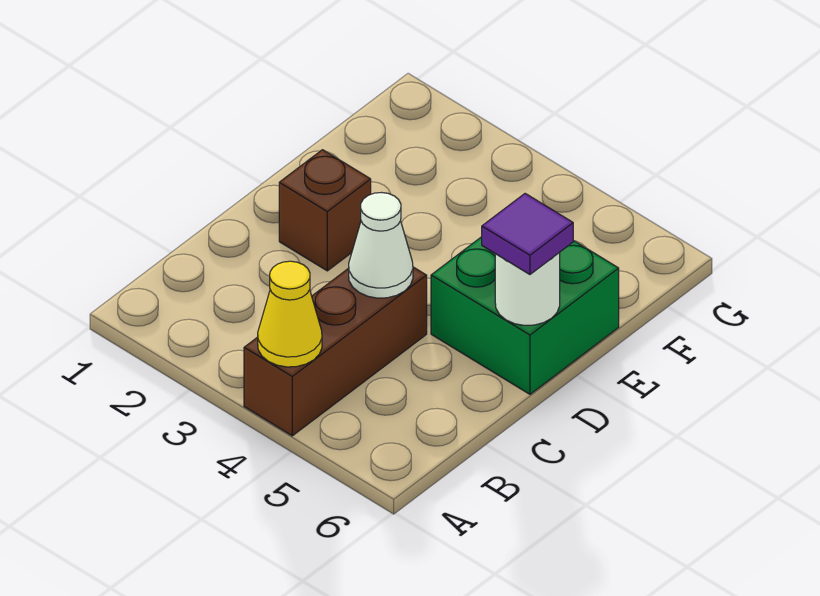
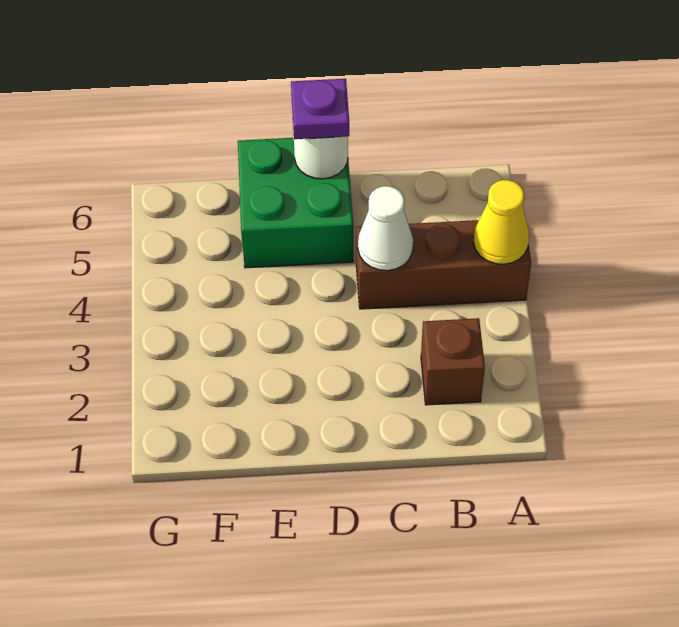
brown 1x1 brick [279,150,371,271] -> brown 1x1 brick moved to [421,318,485,405]
purple 1x1 tile [482,194,573,274] -> purple 1x1 plate [291,79,349,139]

